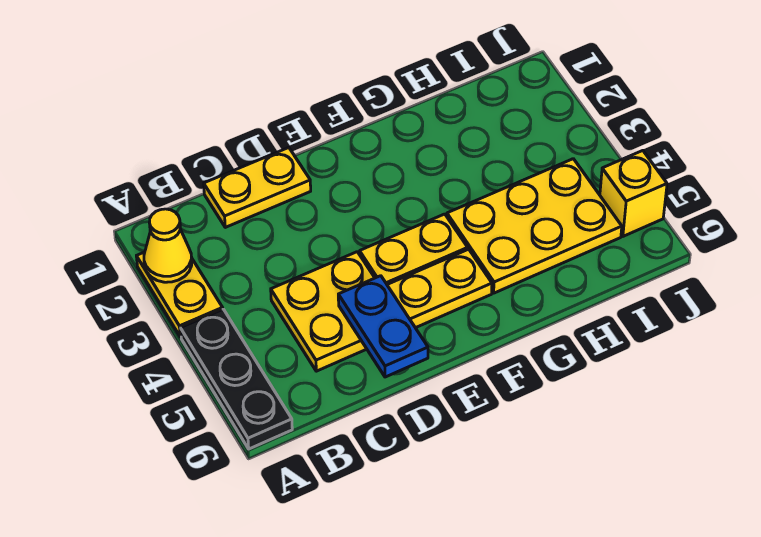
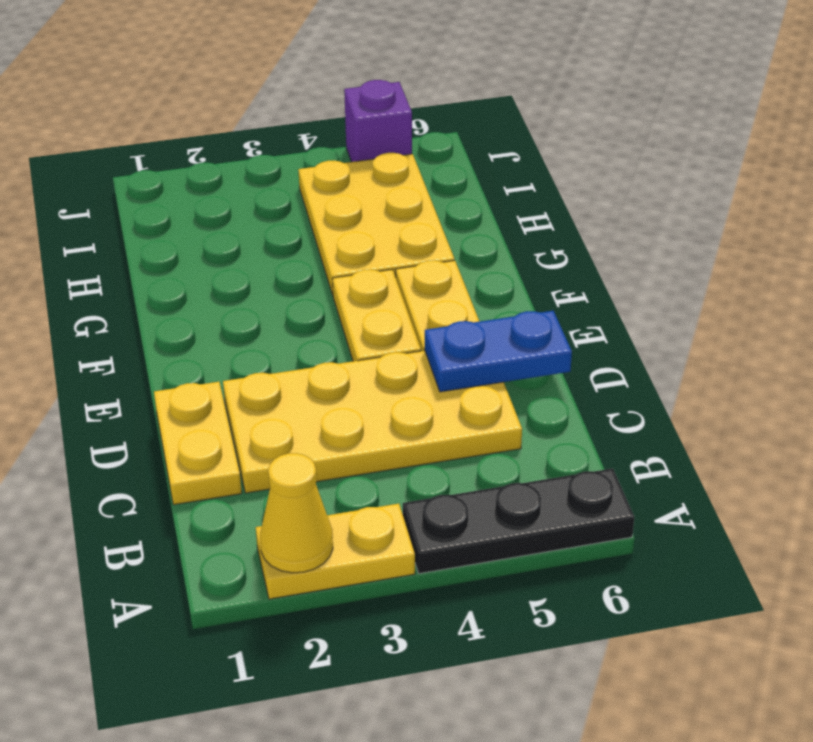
yellow 2x2 plate [271,252,374,371] -> yellow 2x4 plate [223,351,522,493]
yellow 1x1 brick [600,151,667,236] -> purple 1x1 brick [344,80,412,162]

